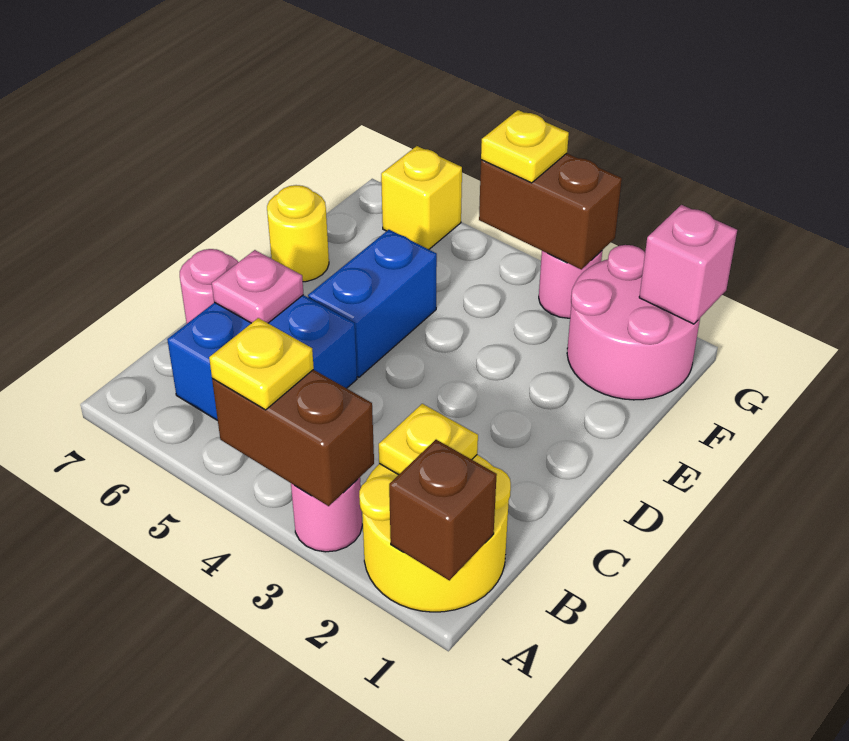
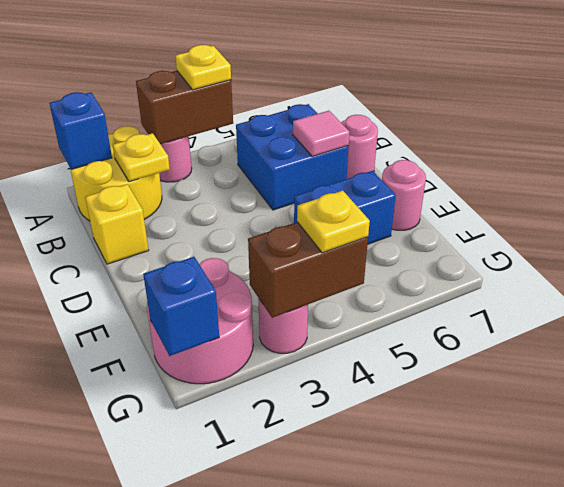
brown 1x1 brick [389,440,497,580] -> blue 1x1 brick [49,92,112,169]
pink 1x1 plate [212,250,304,323] -> pink 1x1 tile [293,111,349,156]
blue 1x2 brick [308,230,437,377] -> blue 1x2 brick turned to [294,171,396,244]
yellow 1x1 round brick [267,185,329,282] -> pink 1x1 round brick [382,160,426,230]
pink 1x1 brick [639,205,737,324] -> blue 1x1 brick [143,257,219,356]
yellow 1x1 brick [381,146,462,249] -> yellow 1x1 brick moved to [85,184,149,264]

